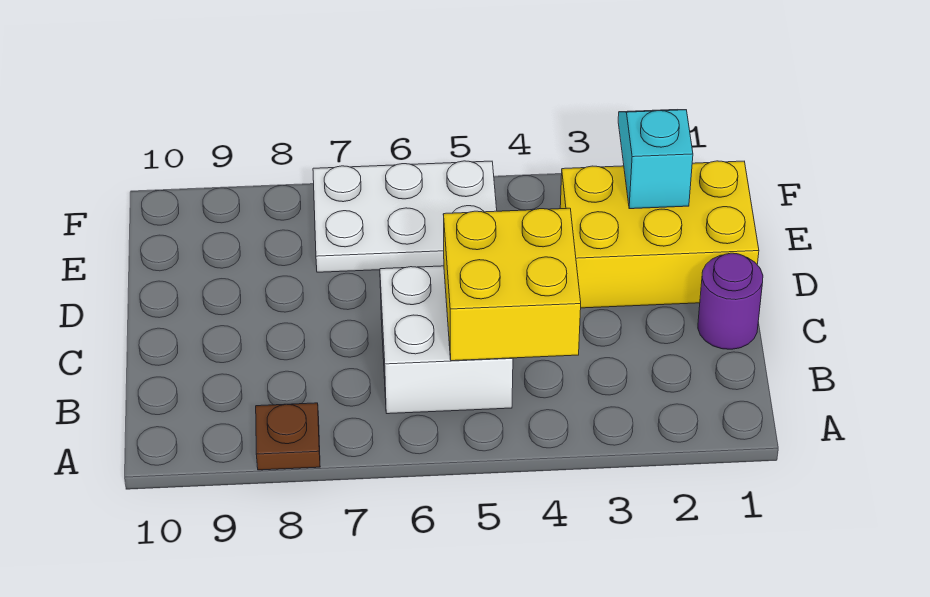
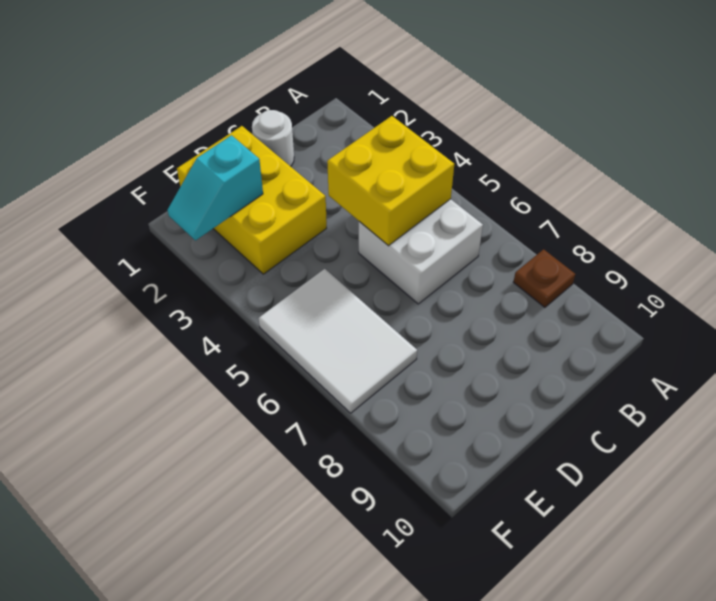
purple 1x1 round brick [698,253,763,349] -> white 1x1 round brick [252,110,294,166]
white 2x3 plate [313,161,497,272] -> white 2x3 tile [258,269,417,413]

